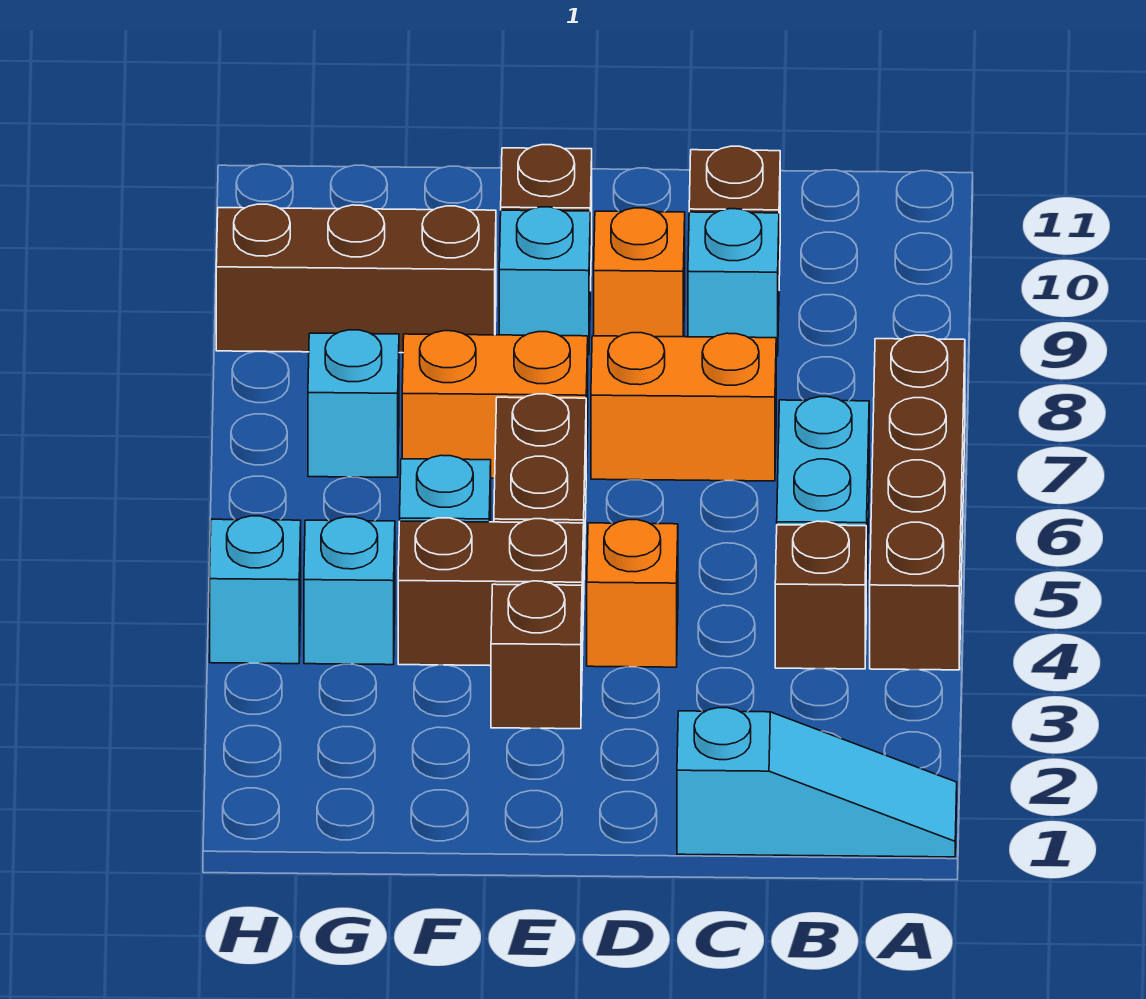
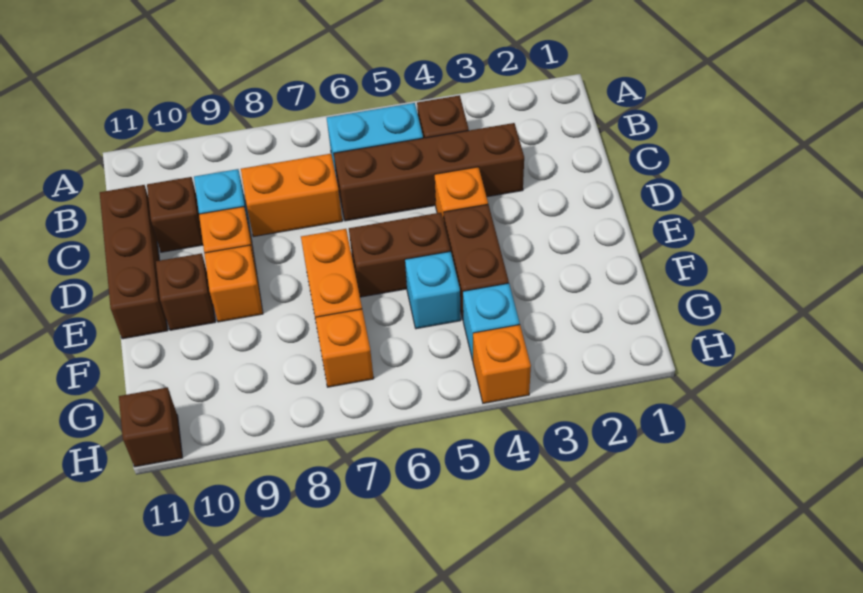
cyan 1x3 slope [677,708,957,857] -> none
brown 1x4 brick [870,335,965,670] -> brown 1x4 brick moved to [334,123,524,221]
orange 1x2 brick [591,333,776,481] -> orange 1x2 brick turned to [241,154,342,237]
brown 1x1 brick [491,581,582,729] -> brown 1x1 brick moved to [119,387,182,467]
cyan 1x1 brick [499,207,590,355] -> orange 1x1 brick [204,245,263,322]
brown 1x3 brick [216,204,496,353] -> brown 1x3 brick moved to [100,185,168,339]
cyan 1x1 brick [308,330,399,477] -> orange 1x1 brick [315,309,374,387]
cyan 1x1 brick [210,516,301,664] -> orange 1x1 brick [473,325,531,403]

